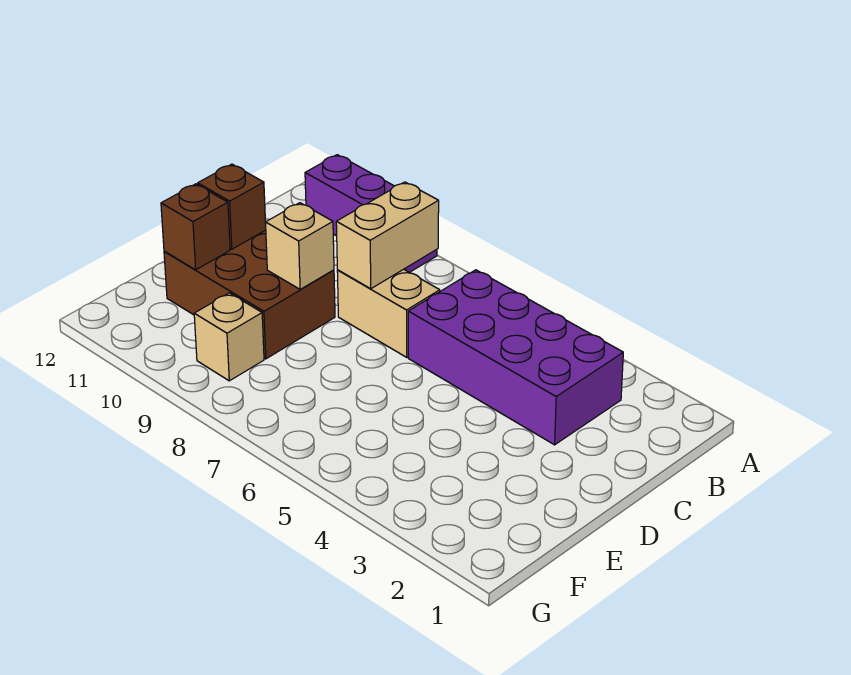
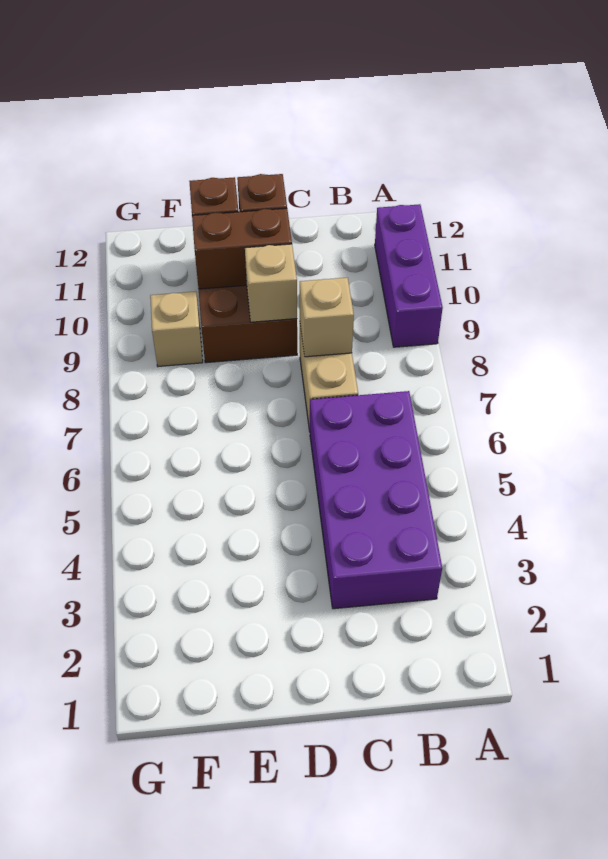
tan 1x2 brick [336,182,439,289] -> tan 1x1 brick [300,278,354,357]
none -> brown 1x2 brick [192,208,292,289]

